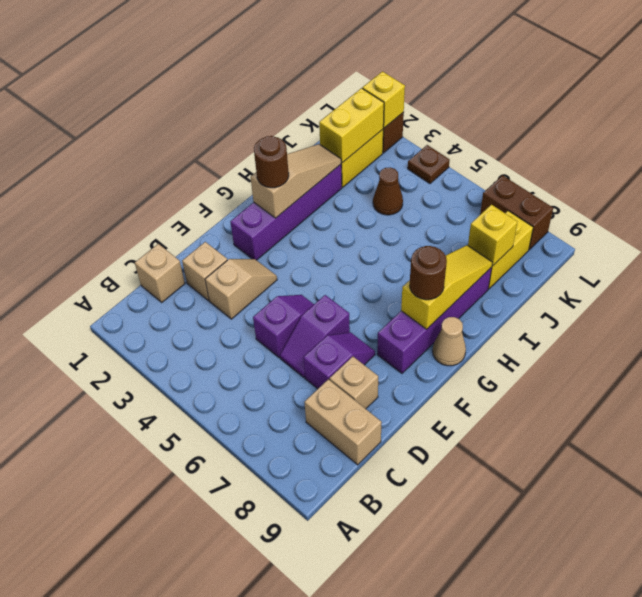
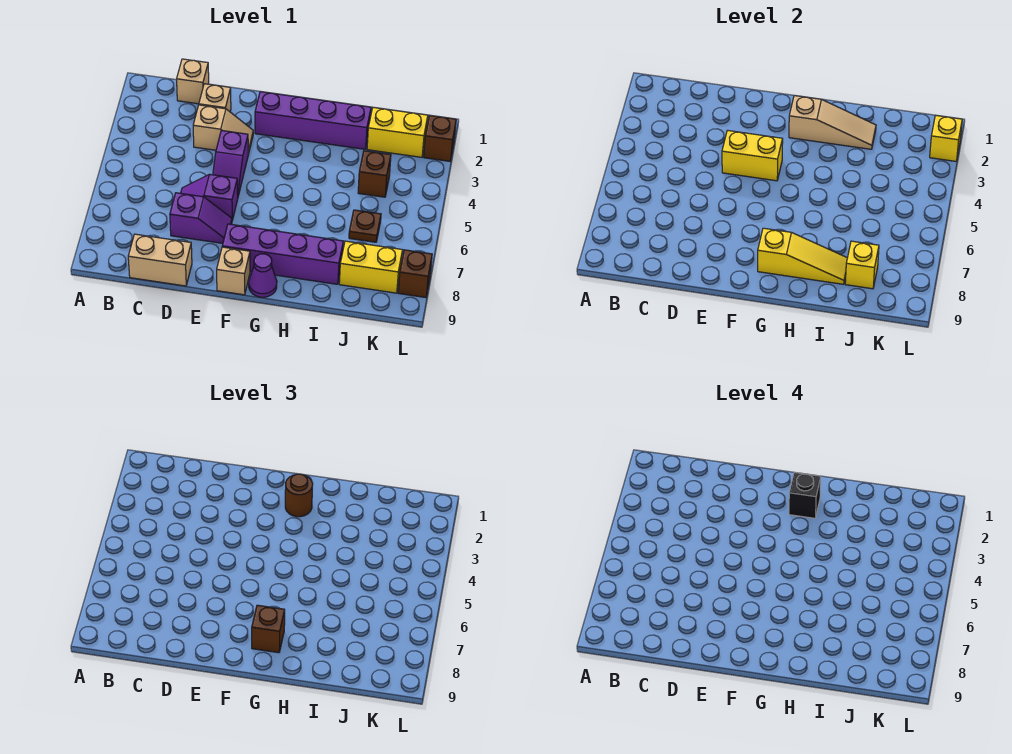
tan 1x2 brick [304,379,382,465] -> tan 1x2 brick turned to [128,234,192,286]
purple 1x2 slope [253,295,314,358] -> purple 1x2 slope turned to [213,130,248,196]
tan 1x1 brick [330,357,378,409] -> tan 1x1 brick moved to [217,247,250,295]
none -> black 1x1 brick [789,473,821,518]
brown 1x1 round brick [410,246,447,300] -> brown 1x1 brick [252,605,285,653]
tan 1x1 cone [433,317,466,366] -> purple 1x1 cone [249,254,277,297]
yellow 1x2 brick [319,88,384,163] -> yellow 1x2 brick moved to [722,130,783,181]
brown 1x1 cone [373,167,403,215] -> brown 1x1 brick [358,151,391,197]
brown 1x1 plate [408,145,450,184] -> brown 1x1 plate moved to [349,210,381,242]
brown 1x2 brick [480,175,553,250] -> brown 1x1 brick [398,250,432,298]

